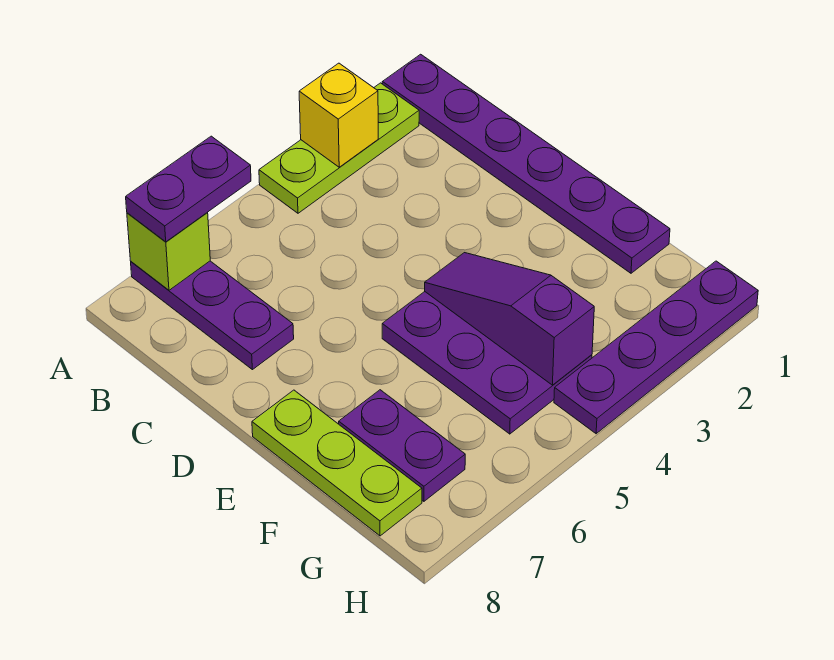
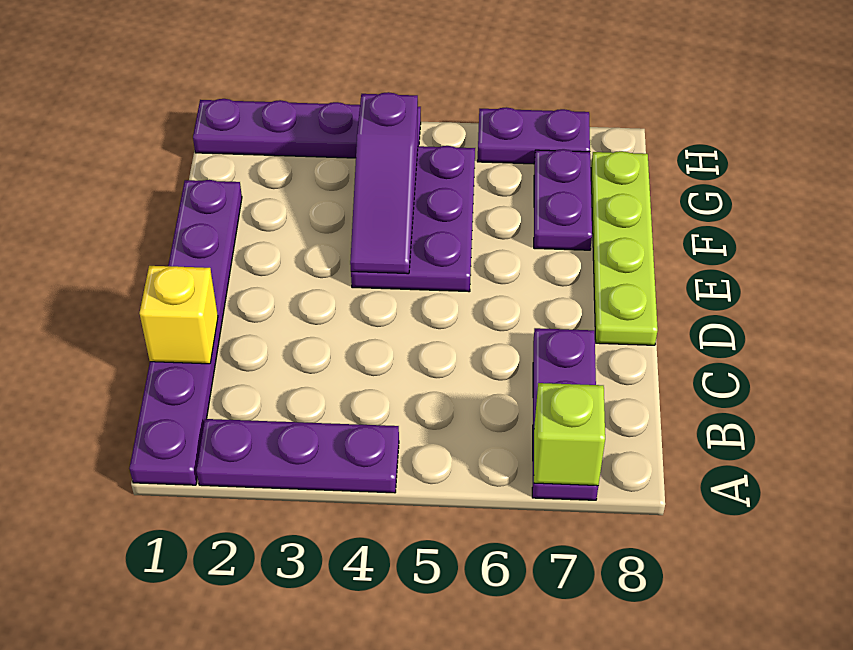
lime 1x3 plate [259,83,419,213] -> purple 1x3 plate [196,419,399,493]
yellow 1x1 brick [299,63,378,167] -> yellow 1x1 brick moved to [140,266,218,364]
purple 1x2 plate [126,136,251,242] -> purple 1x2 plate moved to [477,107,590,164]
lime 1x3 plate [252,390,422,536] -> lime 1x4 plate [591,151,658,345]

